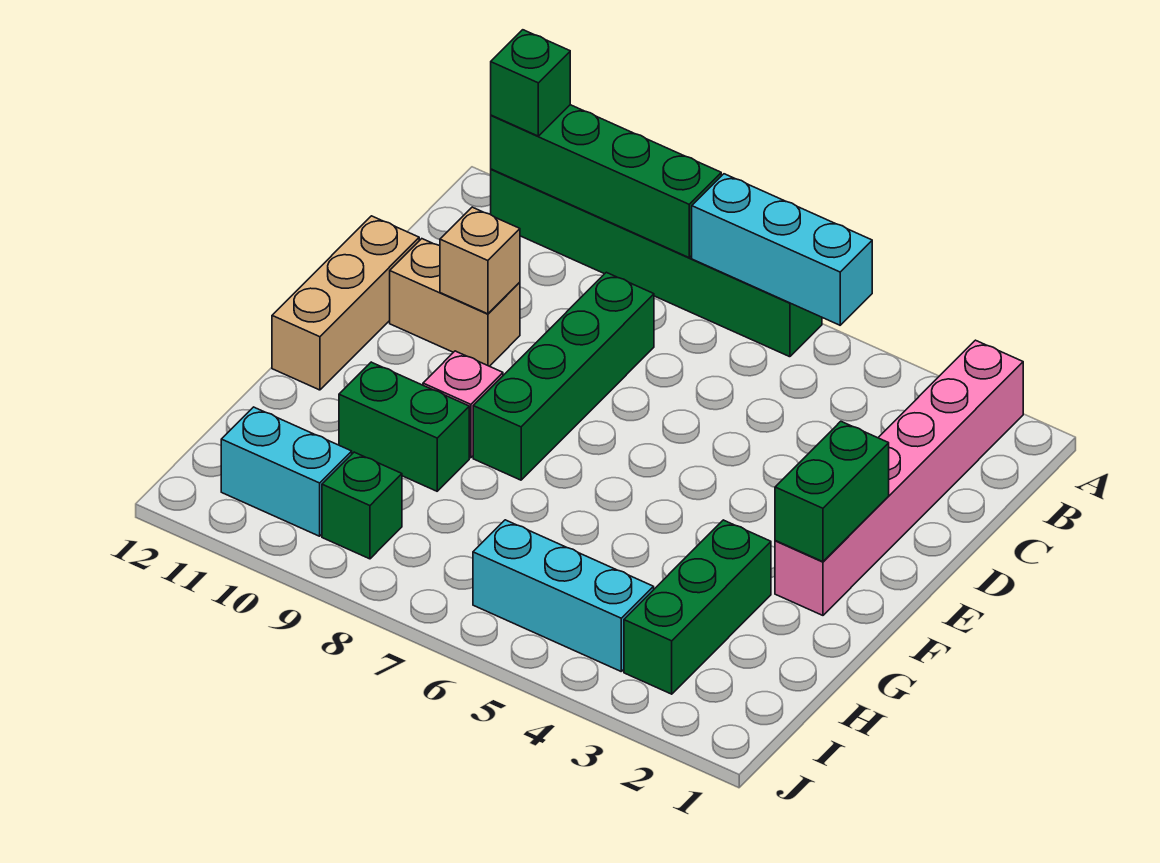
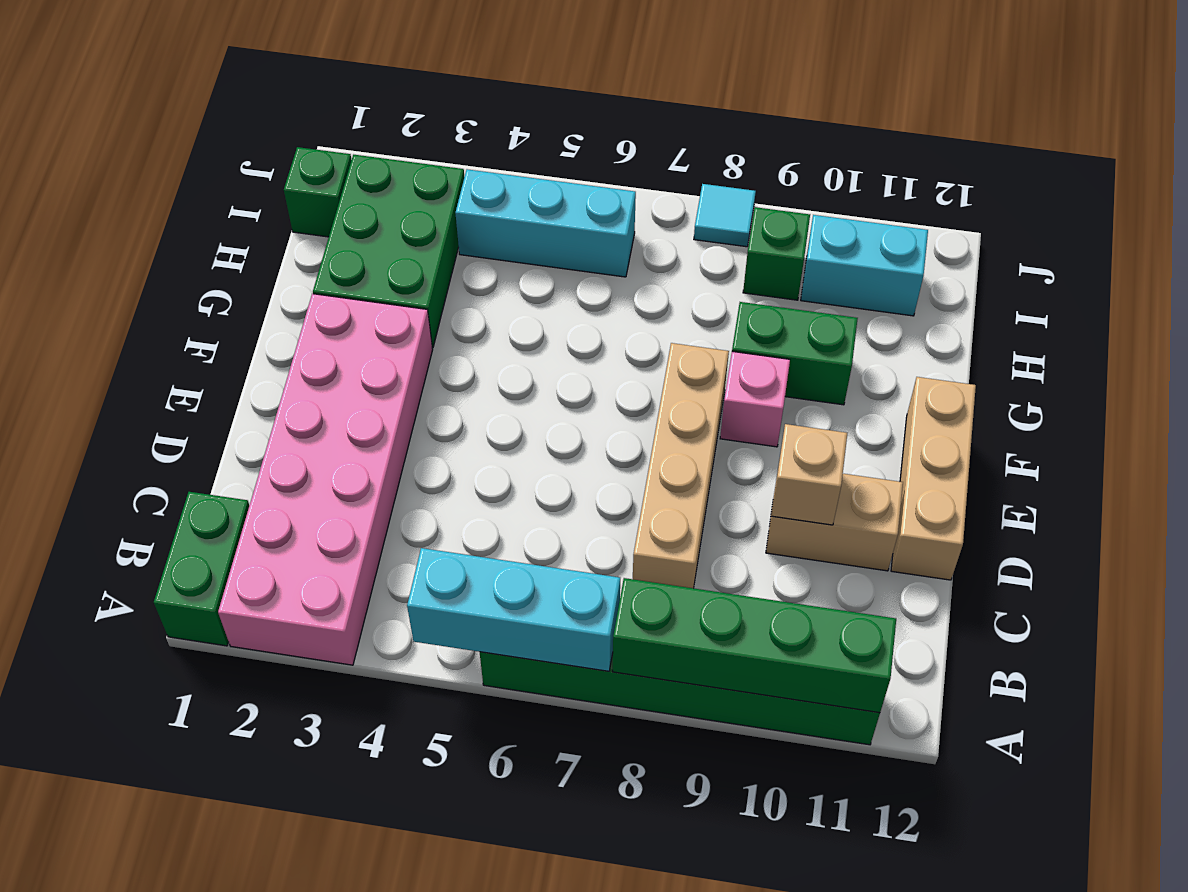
pink 1x6 brick [775,340,1023,615] -> pink 2x6 brick [218,294,433,665]
green 1x1 brick [491,30,570,136] -> green 1x1 brick moved to [284,147,351,237]
green 1x4 brick [473,272,654,480] -> tan 1x4 brick [633,343,729,588]
green 1x2 brick [775,421,889,562] -> green 1x2 brick moved to [154,492,249,646]
green 1x3 brick [624,520,771,694] -> green 2x3 brick [313,155,464,348]
none -> cyan 1x1 tile [694,184,756,247]

